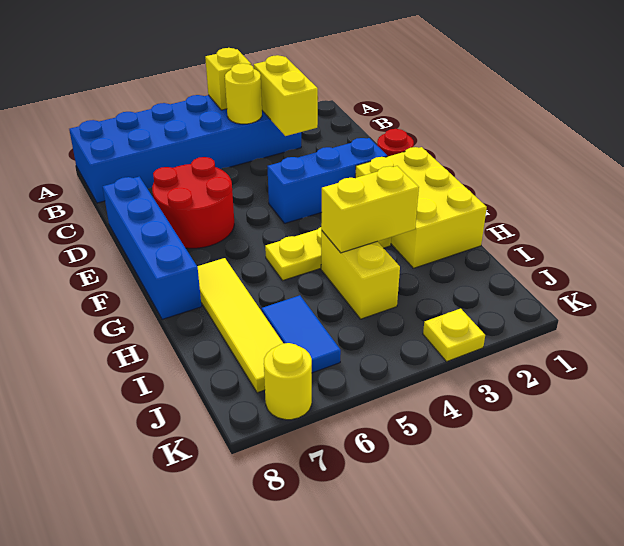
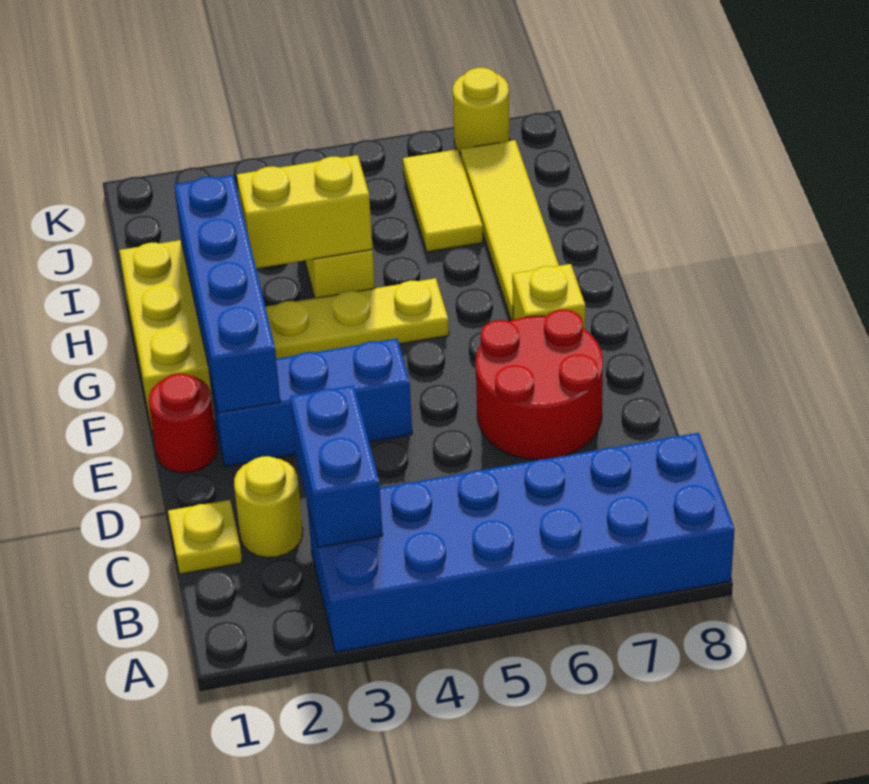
yellow 1x1 brick [205,48,251,110] -> yellow 1x1 brick moved to [512,264,585,329]
yellow 1x2 brick [254,55,318,136] -> blue 1x2 brick [290,385,383,548]
yellow 1x1 round brick [225,63,262,124] -> yellow 1x1 round brick moved to [234,456,303,558]
blue 1x4 brick [103,177,202,319] -> blue 1x4 brick moved to [174,175,280,413]
blue 1x2 tile [262,295,341,373] -> yellow 1x2 tile [403,149,483,252]
yellow 1x1 plate [423,309,485,362] -> yellow 1x1 plate moved to [168,500,242,574]

